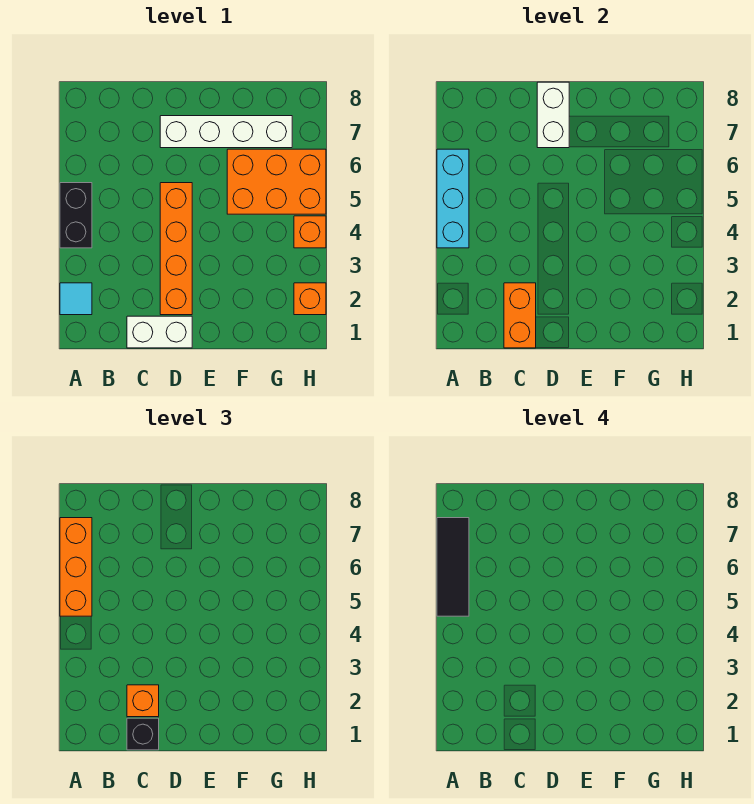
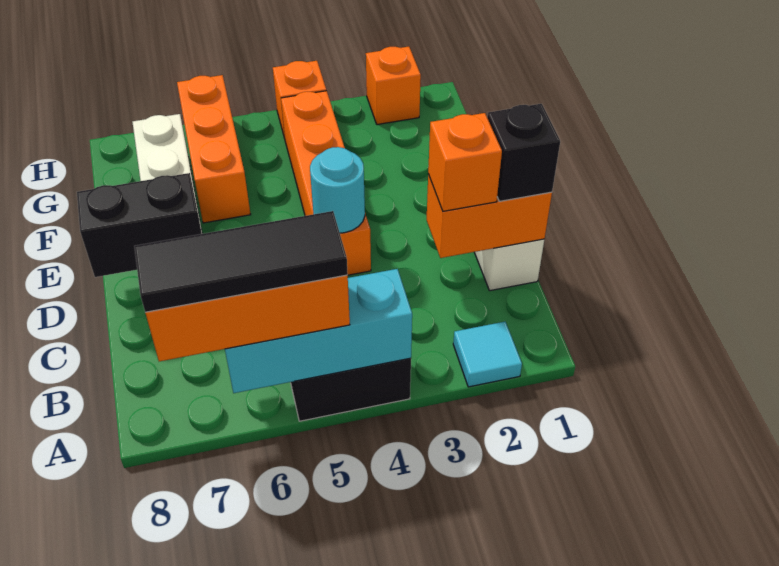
orange 1x4 brick [160,183,192,315] -> orange 1x4 brick turned to [281,91,371,275]
none -> cyan 1x1 round brick [310,147,365,233]
white 1x2 brick [537,82,569,148] -> black 1x2 brick [77,173,202,277]
orange 2x3 brick [227,149,326,214] -> orange 1x3 brick [177,75,251,223]

